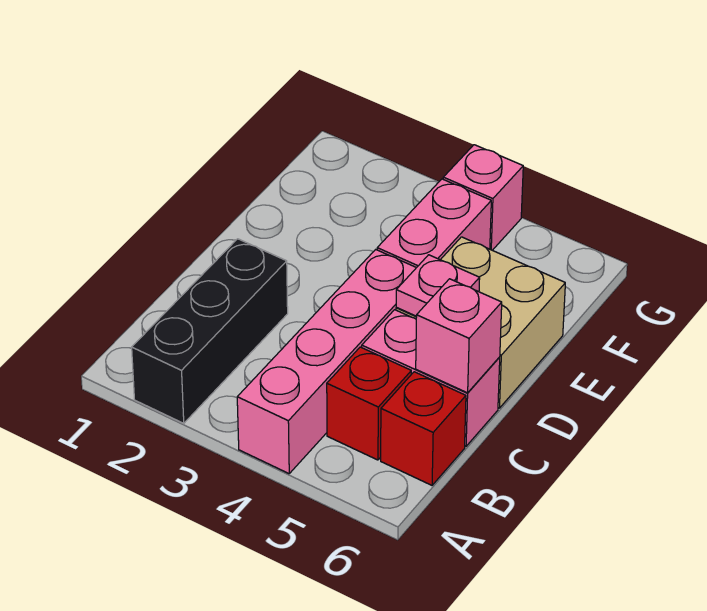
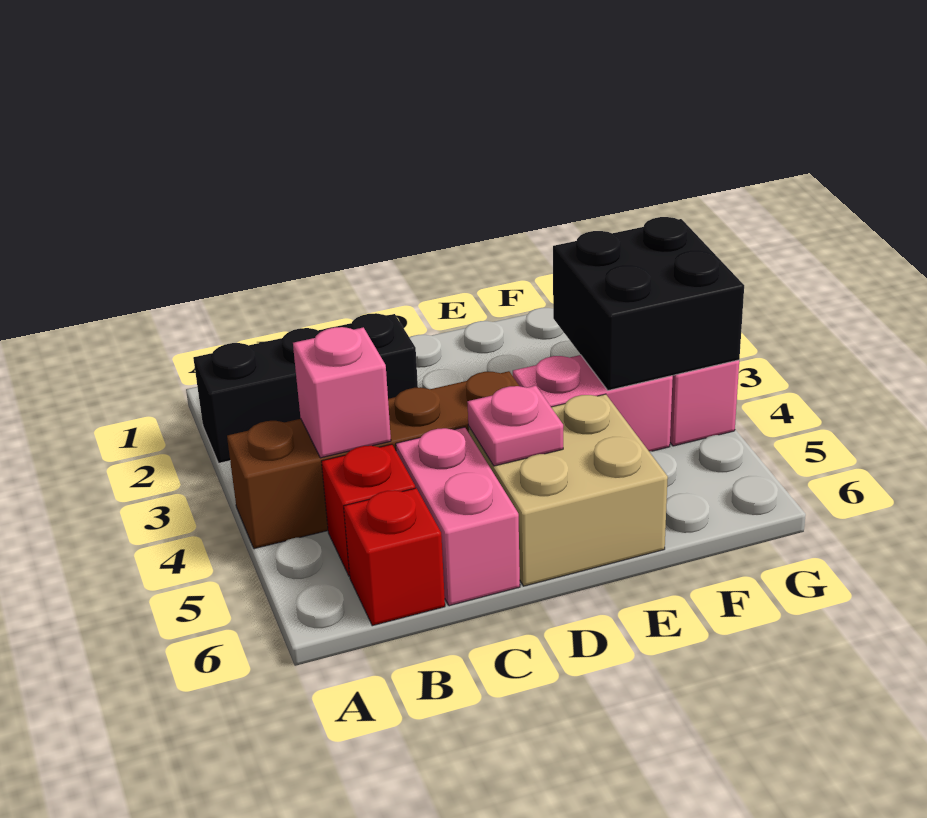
pink 1x4 brick [237,250,416,474] -> brown 1x4 brick [227,371,519,549]
pink 1x1 brick [416,279,502,393] -> pink 1x1 brick moved to [293,327,391,458]
none -> black 2x2 brick [553,217,744,390]

